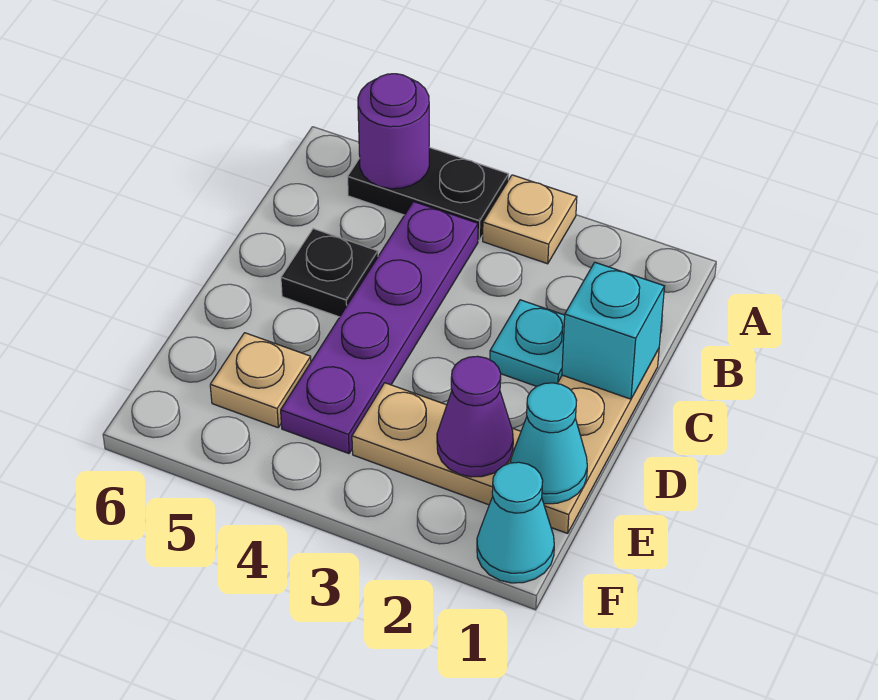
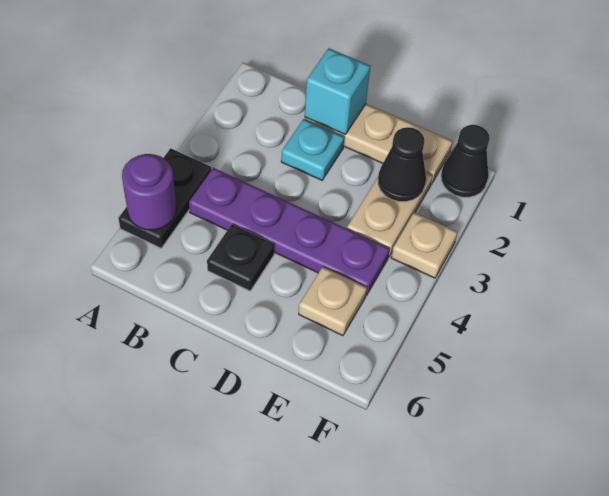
tan 1x1 plate [483,175,577,264] -> tan 1x1 plate moved to [391,212,458,278]
cyan 1x1 cone [511,383,587,504] -> none
purple 1x1 cone [437,356,513,477] -> black 1x1 cone [378,127,426,202]
cyan 1x1 cone [477,462,554,583] -> black 1x1 cone [441,125,490,197]

